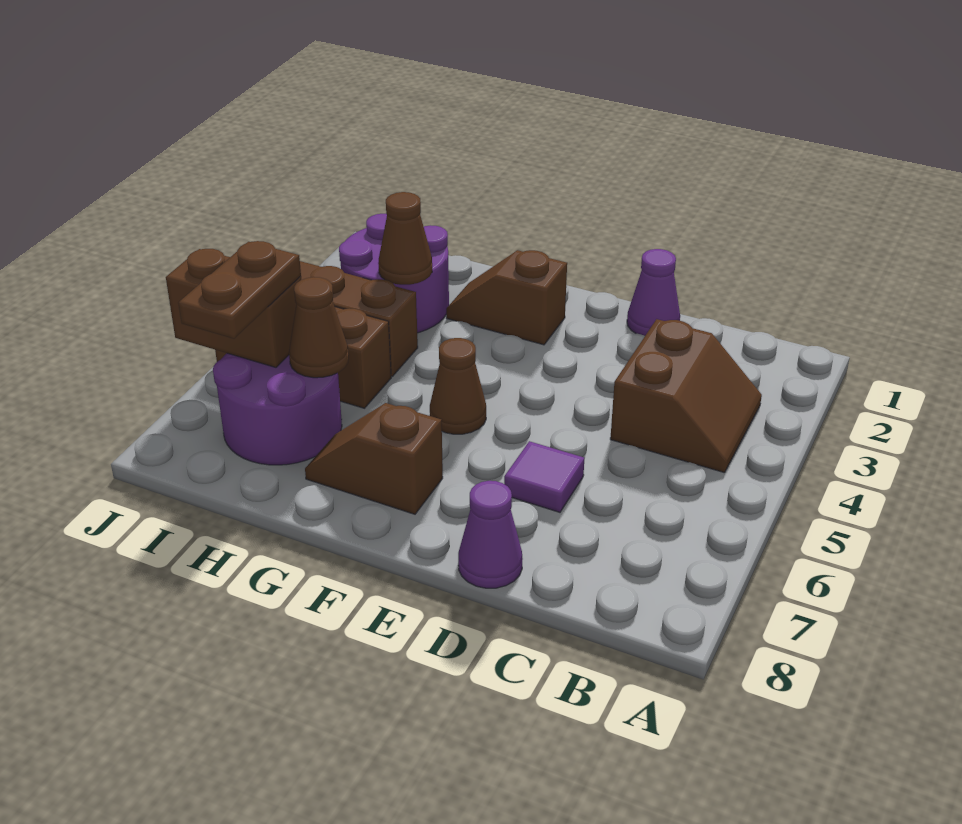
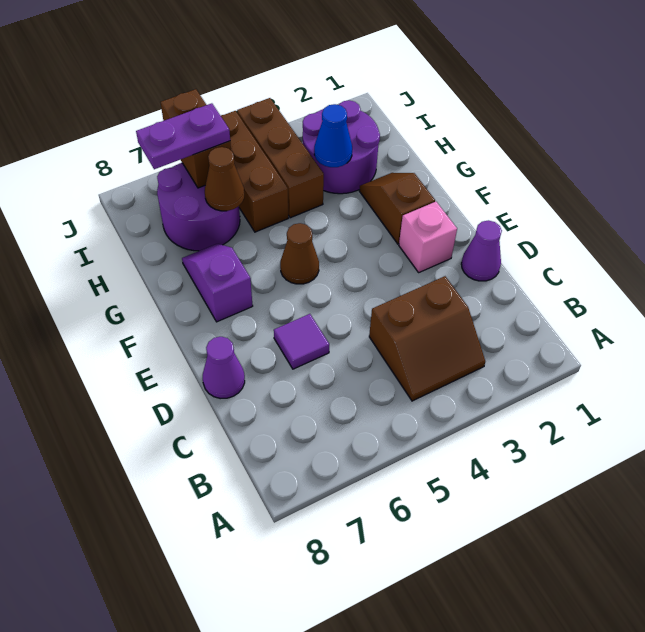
none -> pink 1x1 brick [399,202,457,272]
brown 1x2 slope [305,403,443,514] -> purple 1x2 slope [182,244,253,322]
brown 1x1 cone [378,192,432,285] -> blue 1x1 cone [314,104,352,167]
brown 1x2 plate [178,241,301,339] -> purple 1x2 plate [136,103,230,169]

